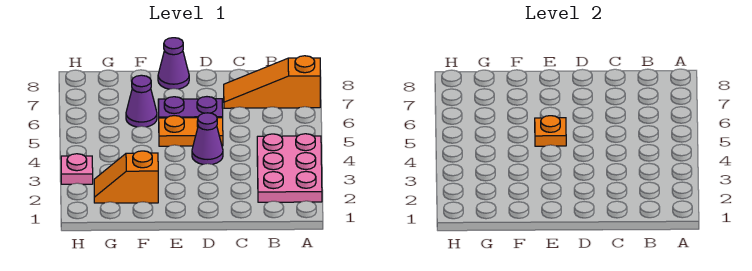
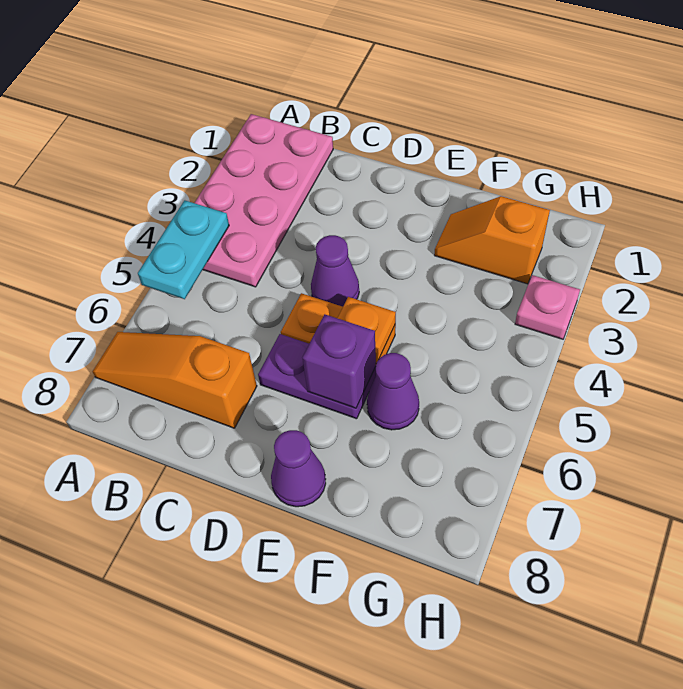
pink 2x3 plate [257,134,322,202] -> pink 2x4 plate [195,114,333,287]
none -> cyan 1x2 plate [138,200,229,299]
orange 1x3 slope [224,56,320,108] -> orange 1x3 slope turned to [93,332,257,428]
none -> purple 1x1 brick [303,315,376,408]
orange 1x2 slope [94,151,158,203] -> orange 1x2 slope turned to [434,196,550,284]

